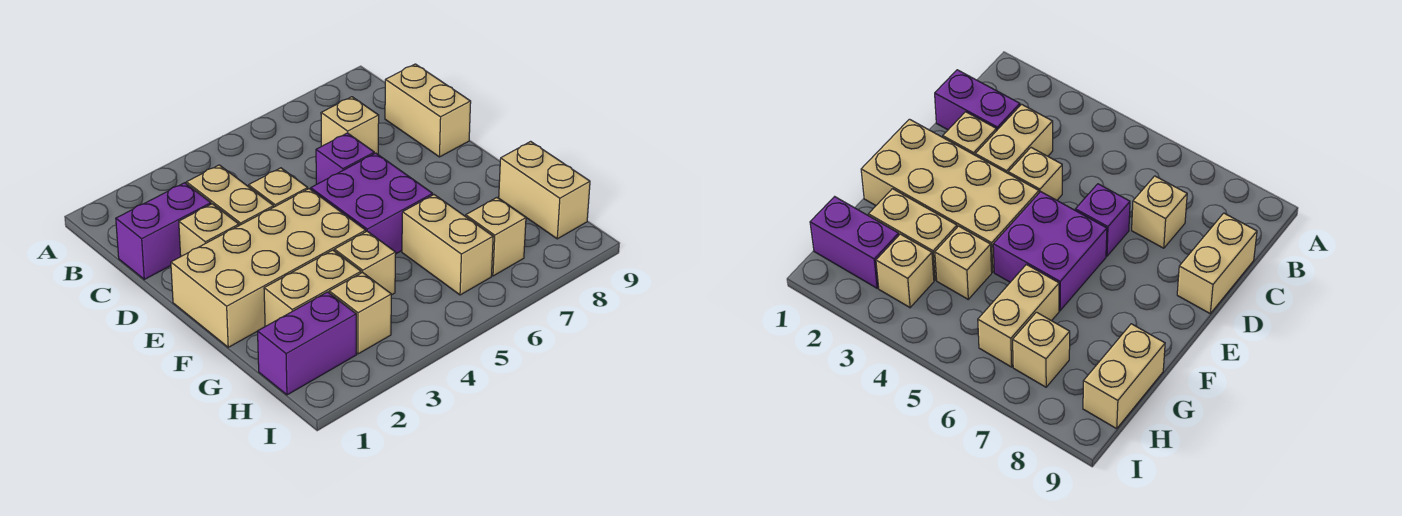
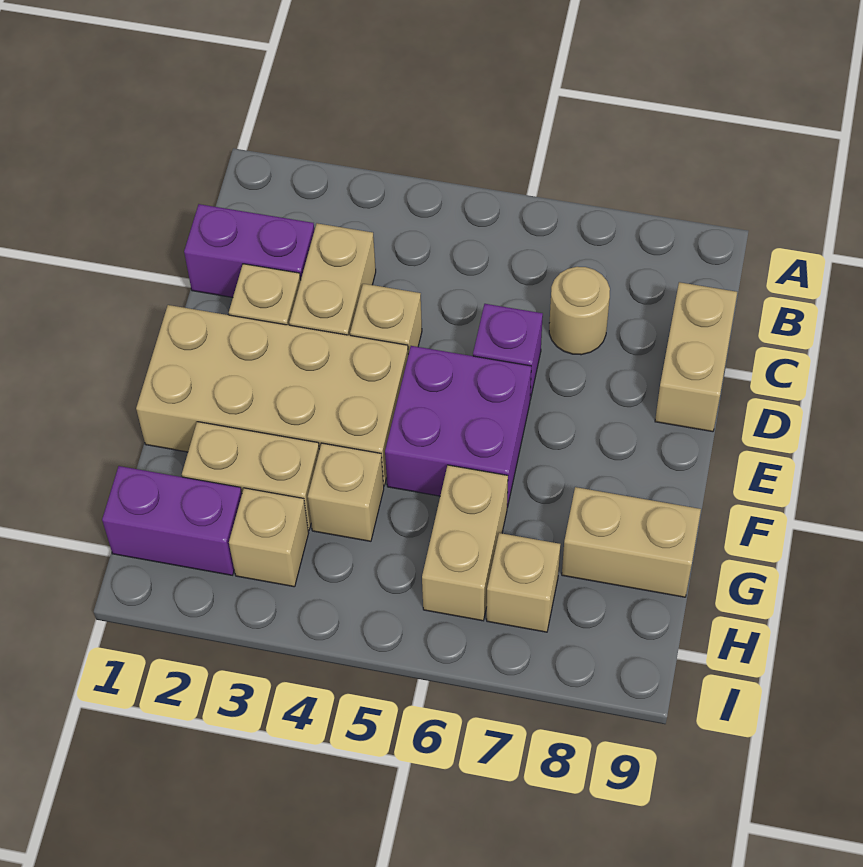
tan 1x1 brick [321,97,379,154] -> tan 1x1 round brick [549,267,610,355]
tan 1x2 brick [499,141,590,239] -> tan 1x2 brick turned to [562,487,701,597]

